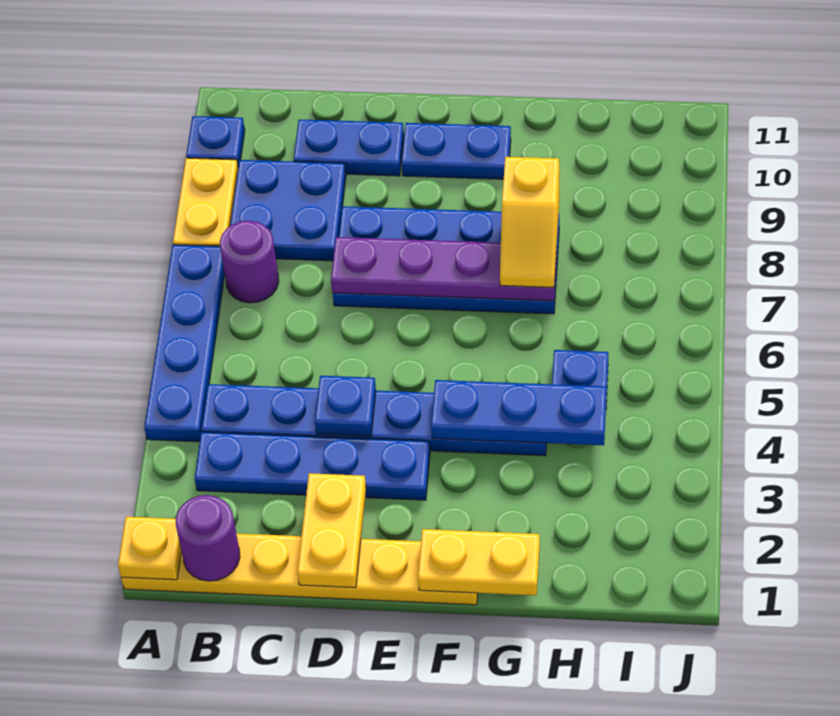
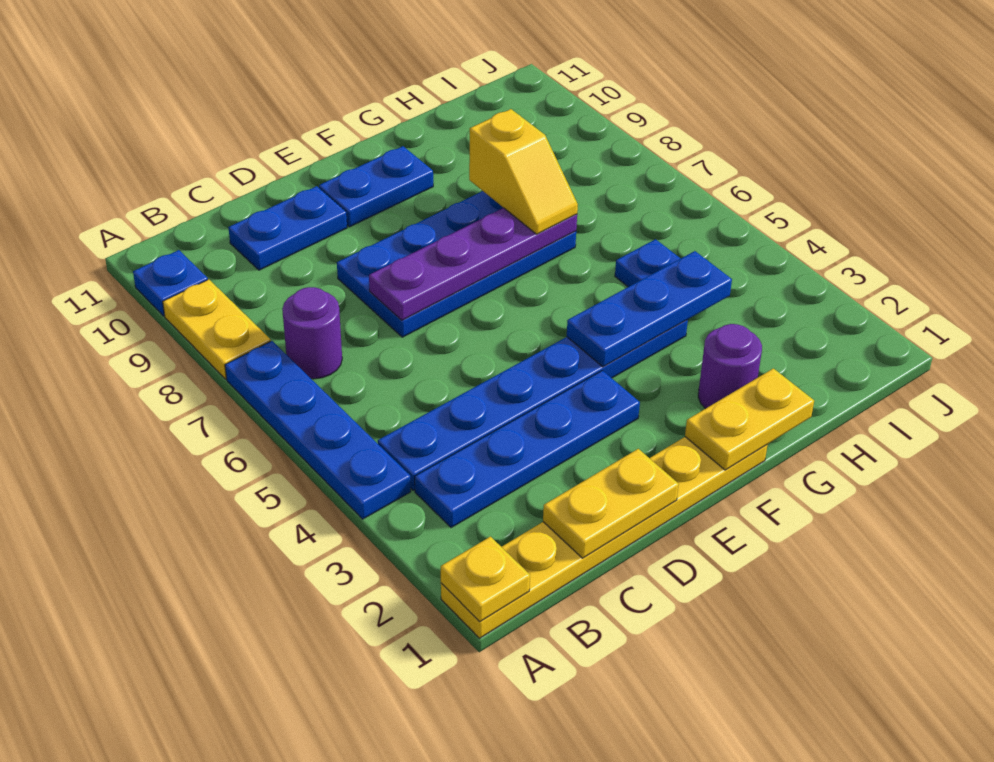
purple 1x1 round brick [176,495,240,581] -> purple 1x1 round brick moved to [698,324,762,409]
blue 2x2 plate [230,160,346,261] -> none
yellow 1x2 plate [297,473,366,588] -> yellow 1x2 plate turned to [543,449,679,558]
blue 1x1 plate [315,376,376,436] -> none

